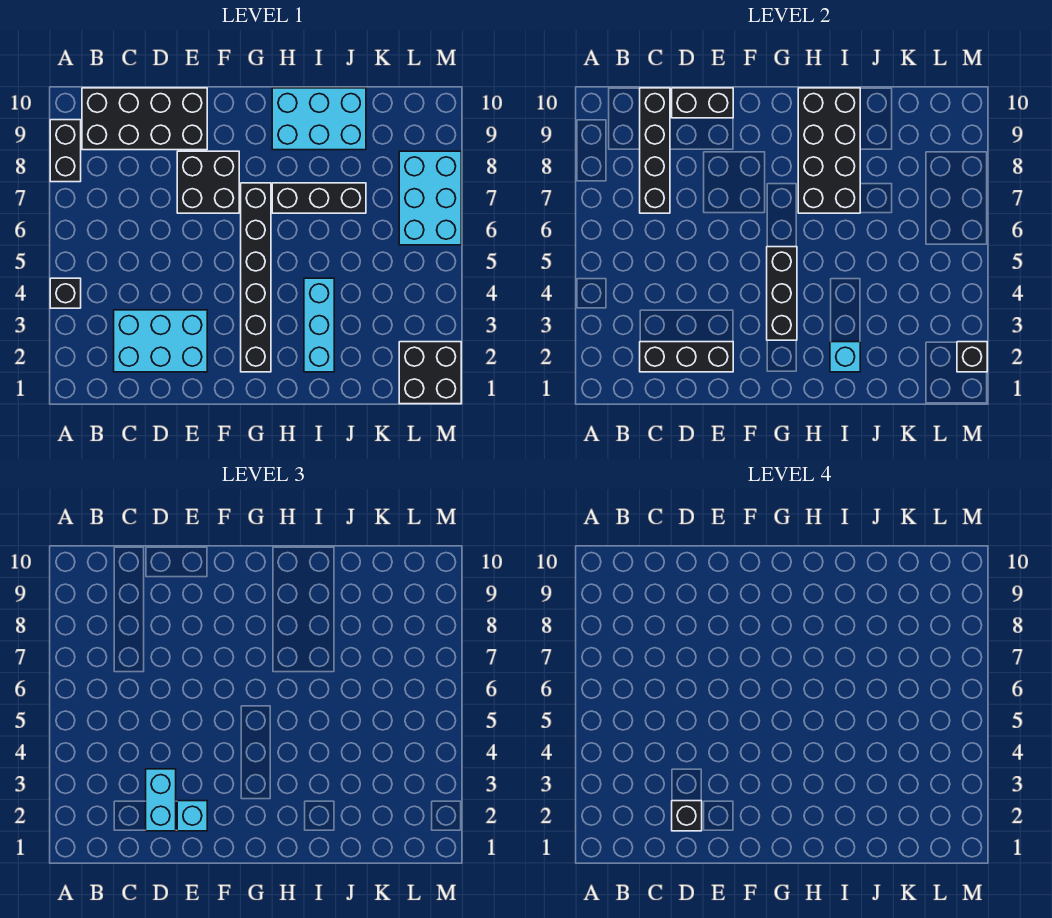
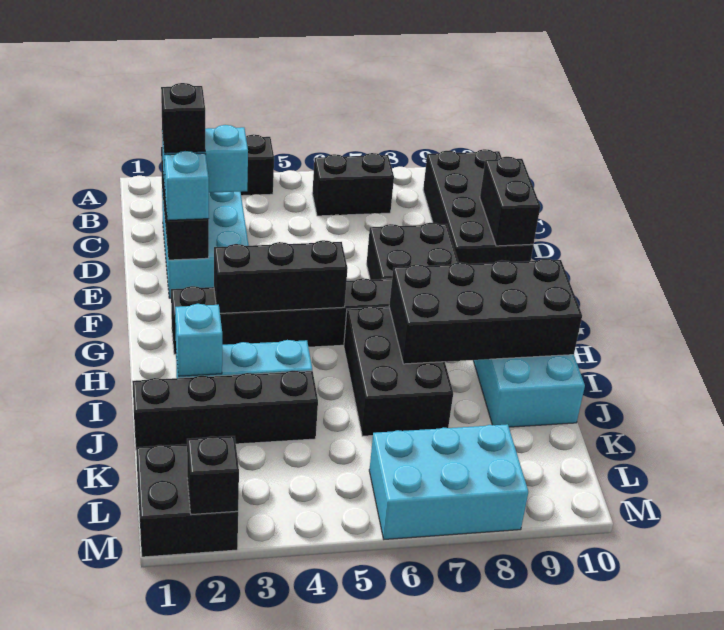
black 1x2 brick [50,120,81,182] -> black 1x2 brick moved to [312,153,394,216]
black 1x4 brick [640,88,670,213] -> black 1x4 brick moved to [132,370,318,447]
black 1x3 brick [272,183,366,213] -> black 2x3 brick [344,306,453,436]

